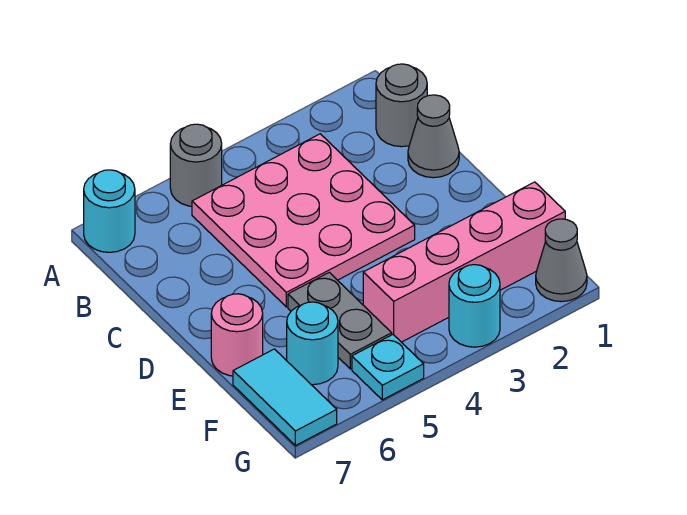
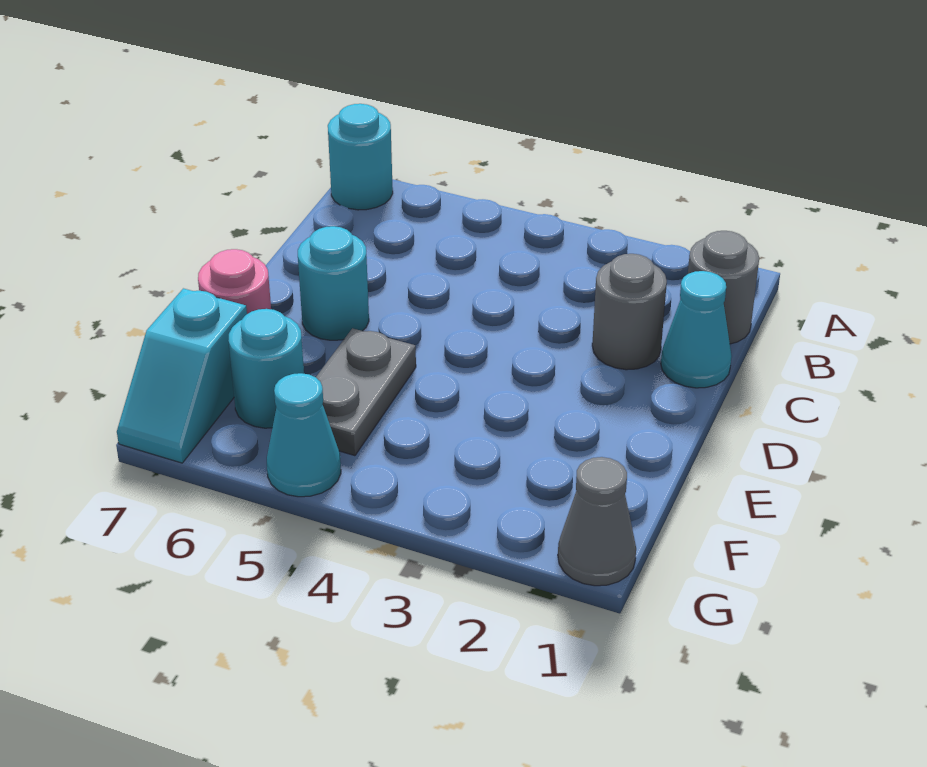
grey 1x1 round brick [170,124,222,206] -> grey 1x1 round brick moved to [592,254,667,370]
pink 3x3 plate [192,134,415,307] -> none
grey 1x1 cone [408,95,459,178] -> cyan 1x1 cone [661,271,732,388]
pink 1x4 brick [363,182,565,342] -> none
cyan 1x2 tile [233,349,337,446] -> cyan 1x2 slope [117,288,247,463]
cyan 1x1 round brick [449,265,500,347] -> cyan 1x1 round brick moved to [298,226,369,340]
cyan 1x1 plate [352,335,424,400] -> cyan 1x1 cone [267,373,341,497]

